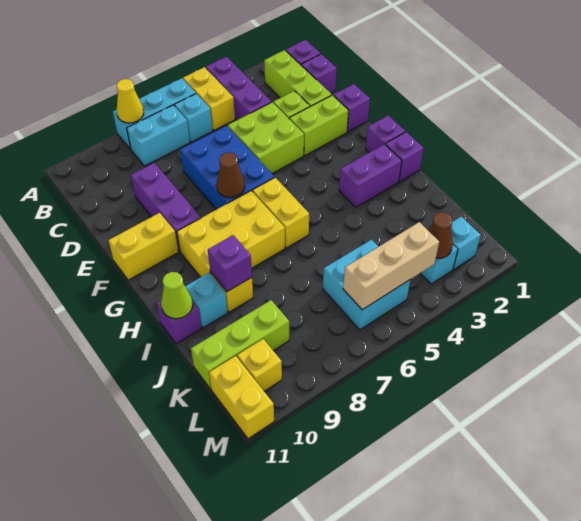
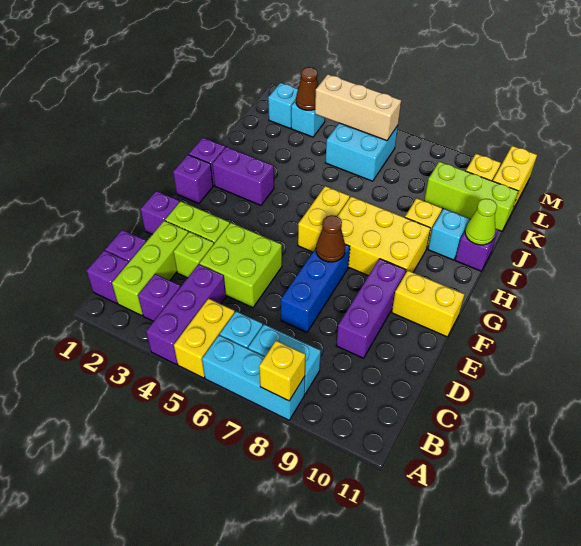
yellow 1x1 cone [116,79,144,123] -> yellow 1x1 brick [259,341,306,401]
blue 2x3 brick [180,126,275,210] -> blue 1x3 brick [281,244,350,332]
purple 1x1 brick [208,235,252,292] -> purple 1x1 brick moved to [138,274,180,321]

